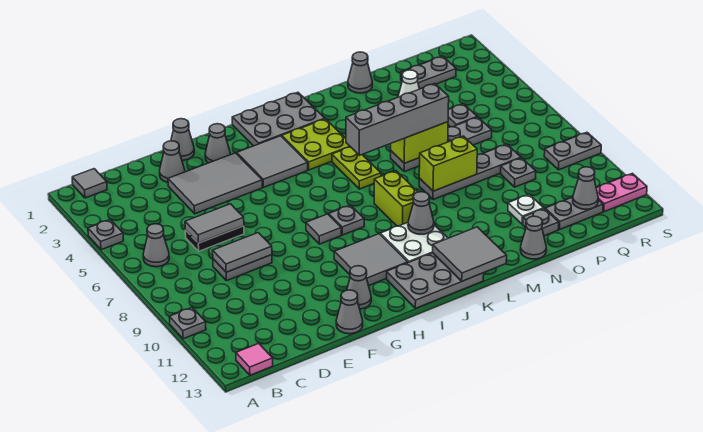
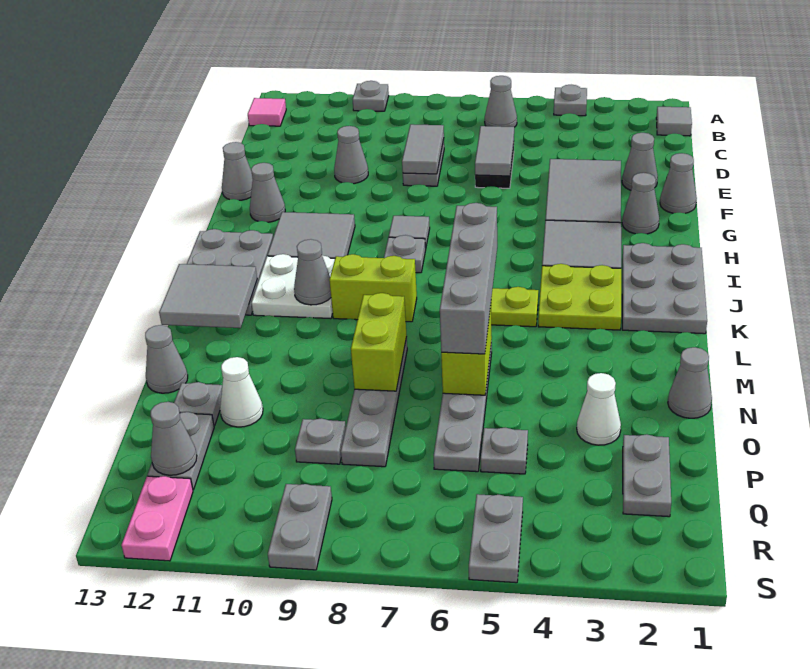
none -> grey 1x1 cone [334,126,368,184]
white 1x1 plate [508,195,544,224] -> white 1x1 cone [220,357,263,427]
none -> grey 1x2 plate [469,494,523,583]

